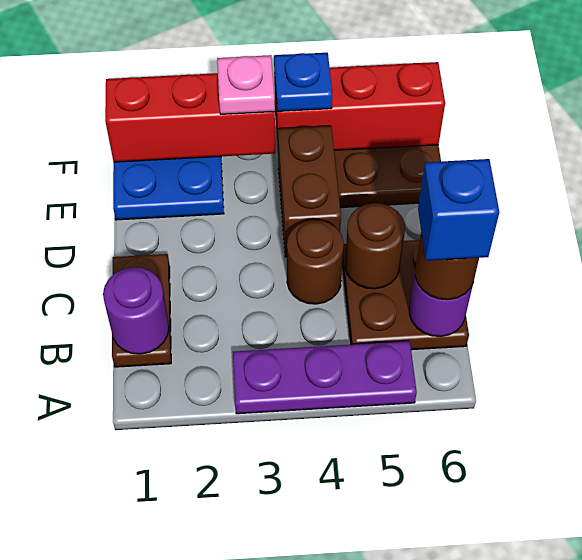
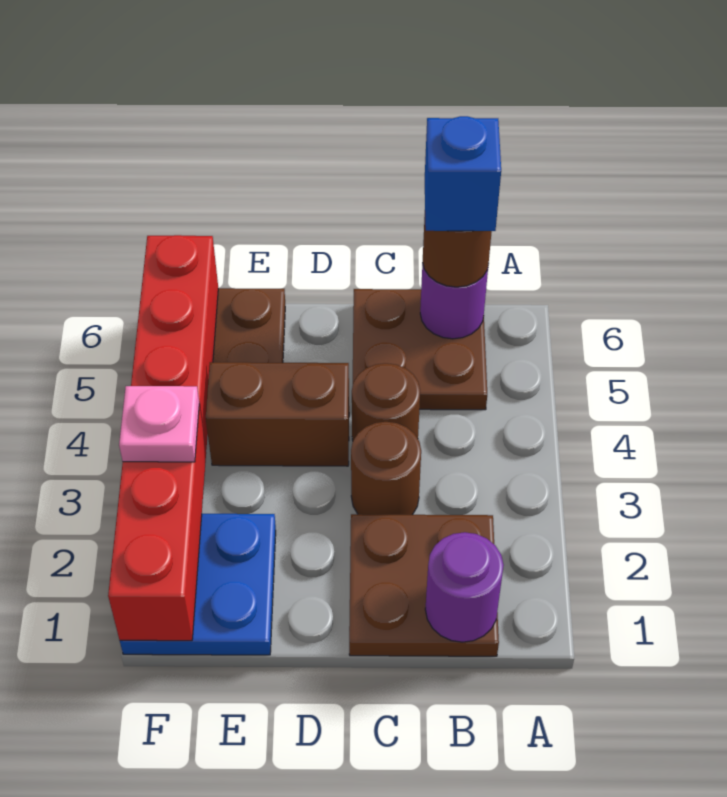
purple 1x3 plate [233,341,417,414] -> none
brown 1x2 plate [112,254,171,367] -> brown 2x2 plate [349,514,499,656]
brown 1x1 round brick [345,203,405,289] -> brown 1x1 round brick moved to [351,422,421,515]
blue 1x1 plate [274,53,332,111] -> none

